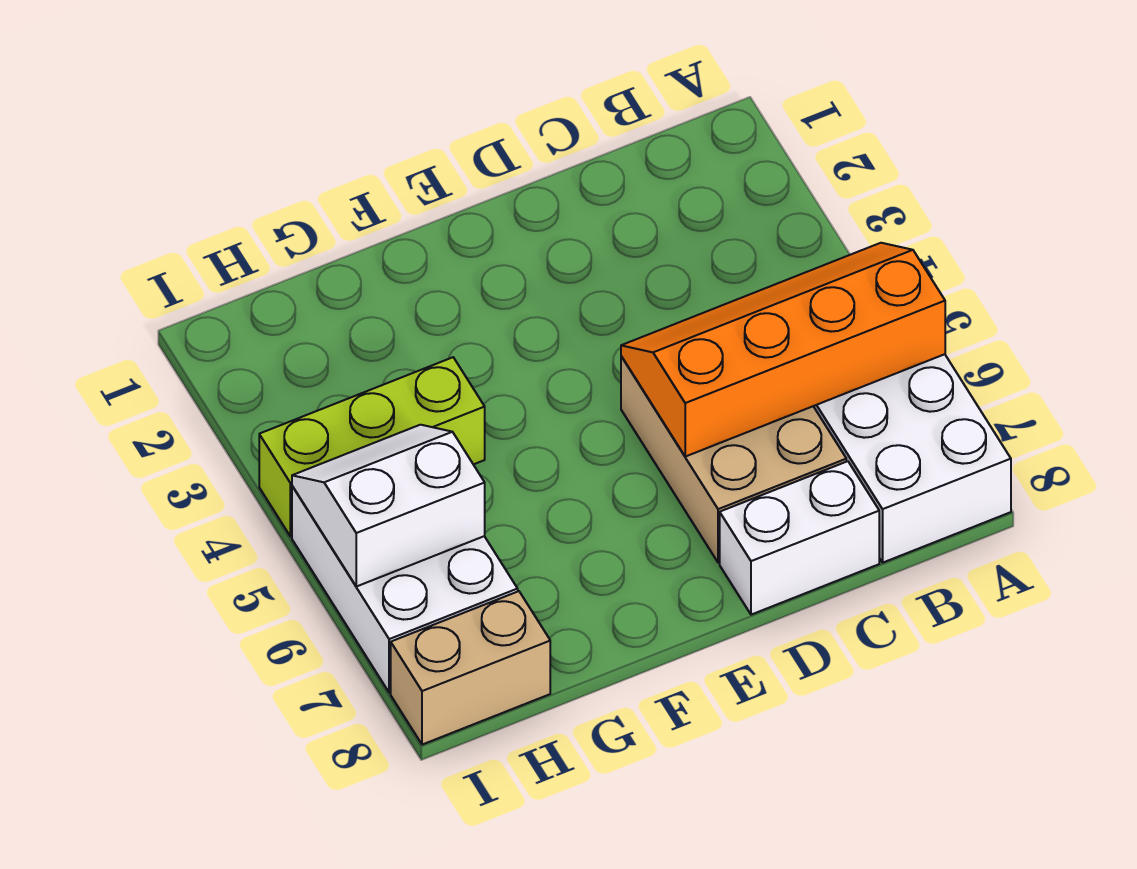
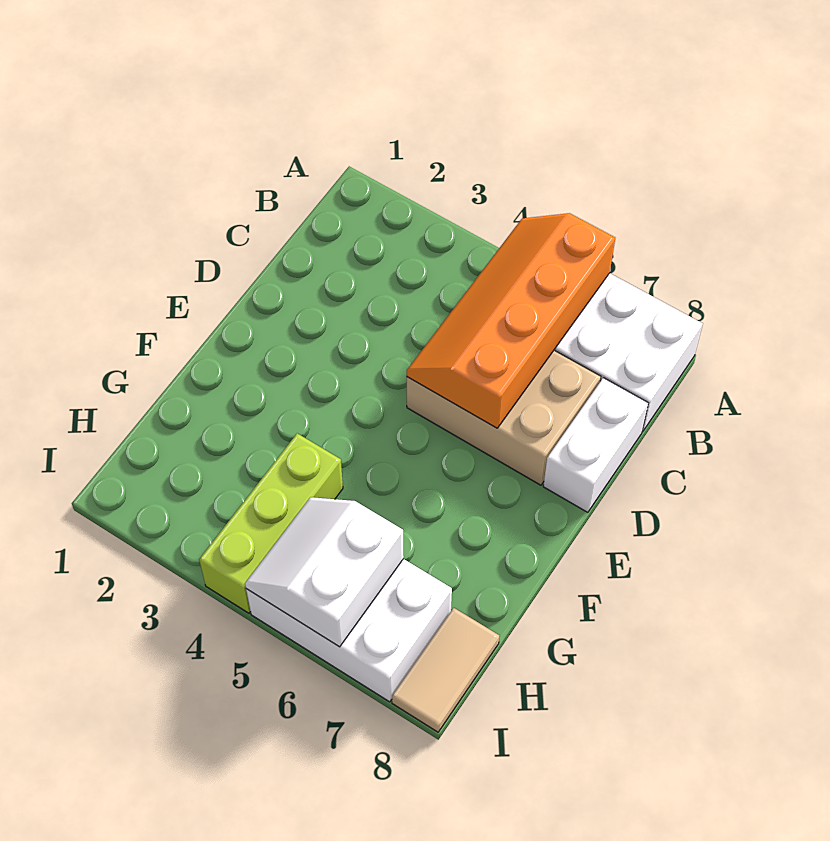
tan 1x2 brick [391,591,550,745] -> tan 1x2 tile [392,608,499,732]

